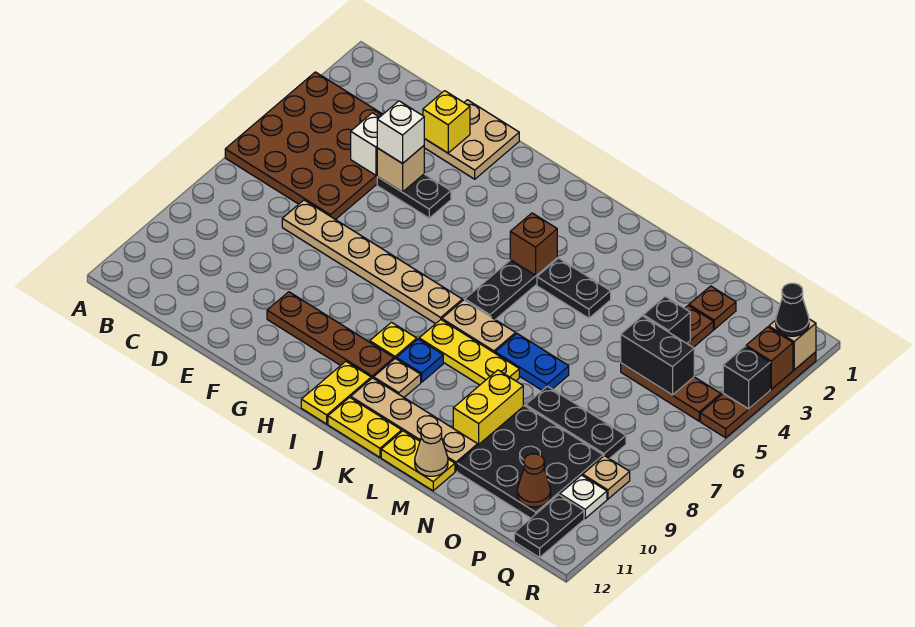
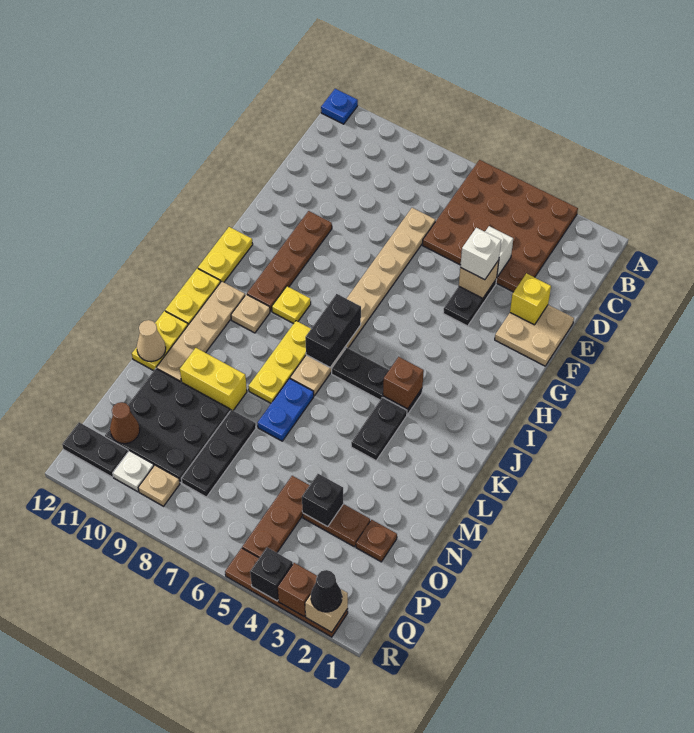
yellow 1x2 plate [301,361,371,424] -> yellow 1x2 plate turned to [198,227,253,282]
blue 1x1 plate [396,339,443,382] -> blue 1x1 plate moved to [321,89,358,124]
black 1x2 brick [621,316,694,395] -> black 1x2 brick moved to [305,294,361,367]

